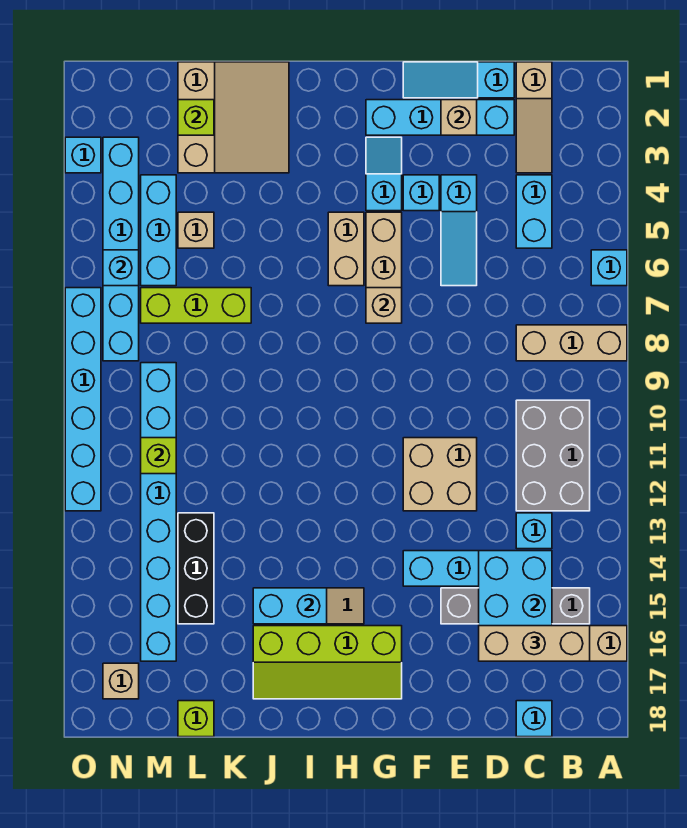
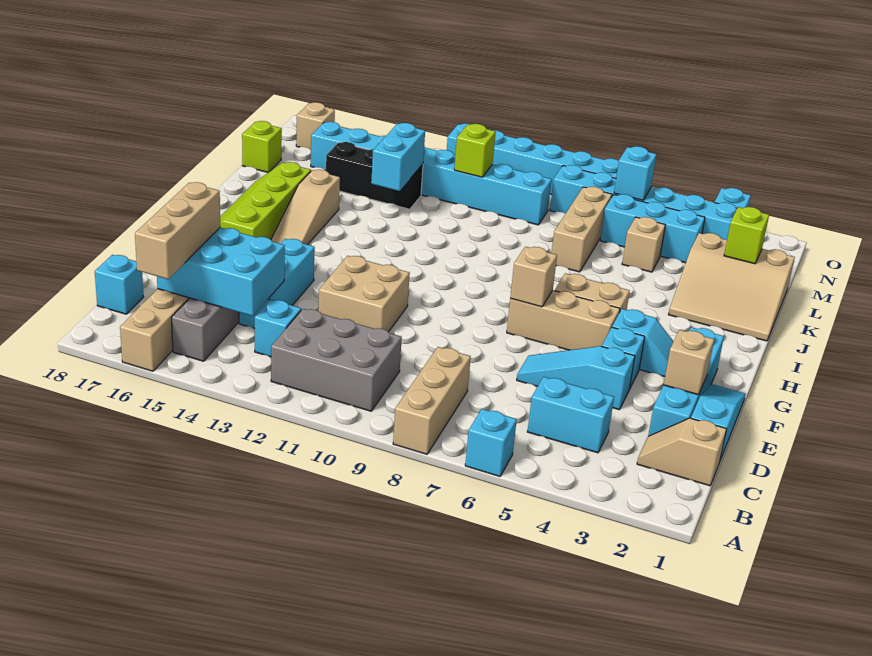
tan 1x3 slope [516,62,552,173] -> tan 1x2 slope [637,418,726,486]
cyan 1x2 brick [253,588,327,624] -> cyan 1x2 brick moved to [371,123,425,191]
lime 1x3 brick [141,288,251,323] -> tan 1x3 brick [552,187,612,272]

